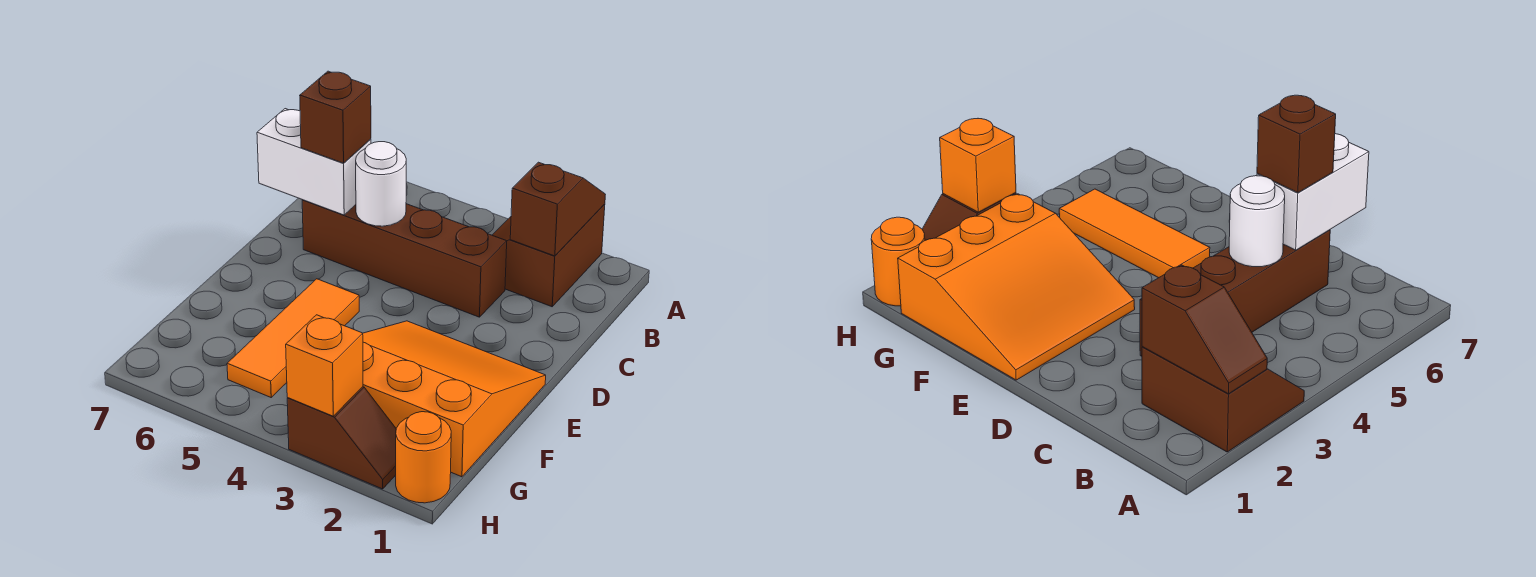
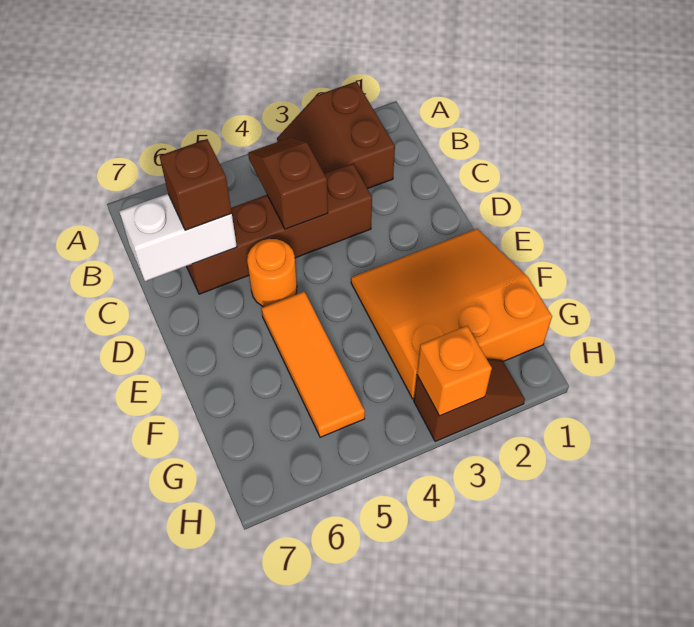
brown 1x2 slope [510,162,605,256] -> brown 1x2 slope moved to [248,138,328,229]
white 1x1 round brick [356,142,406,226] -> none
orange 1x1 round brick [396,412,451,503] -> orange 1x1 round brick moved to [247,239,297,307]

